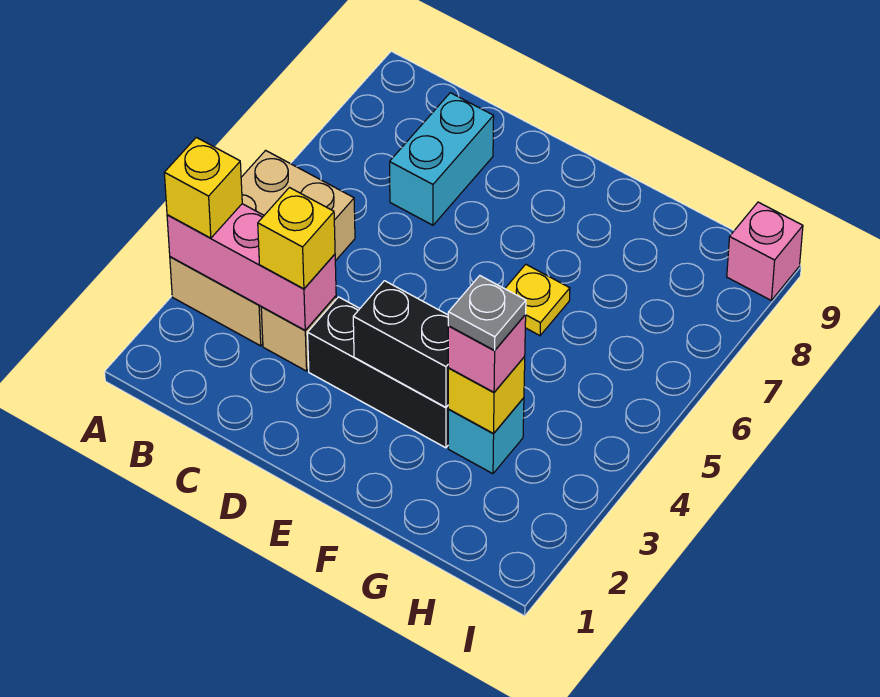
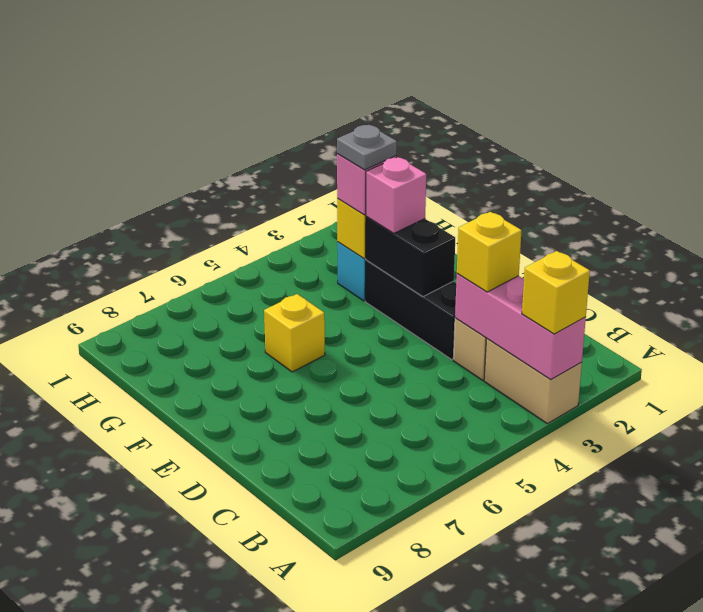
tan 2x3 brick [170,150,355,346] -> tan 1x2 brick [484,339,582,424]
cyan 1x2 brick [390,93,494,225] -> none
yellow 1x1 plate [505,264,570,335] -> yellow 1x1 brick [264,294,325,372]
pink 1x1 brick [727,202,803,300] -> pink 1x1 brick moved to [366,157,426,234]

